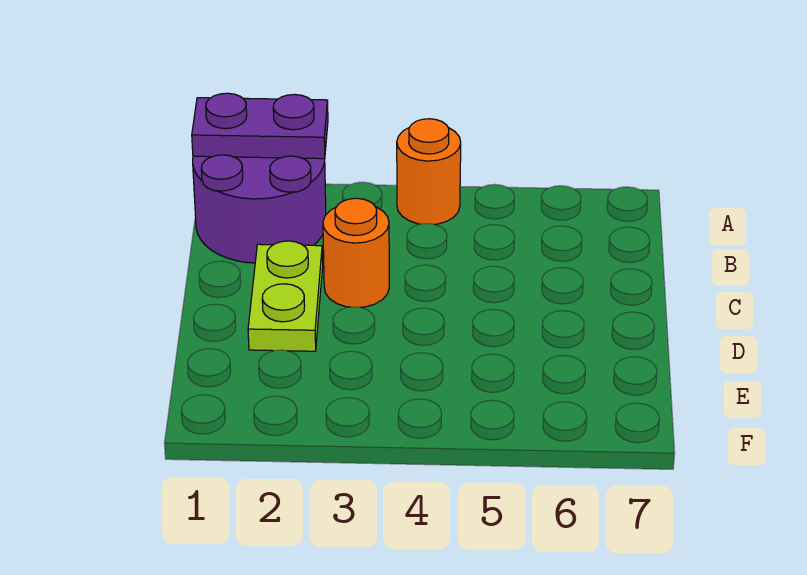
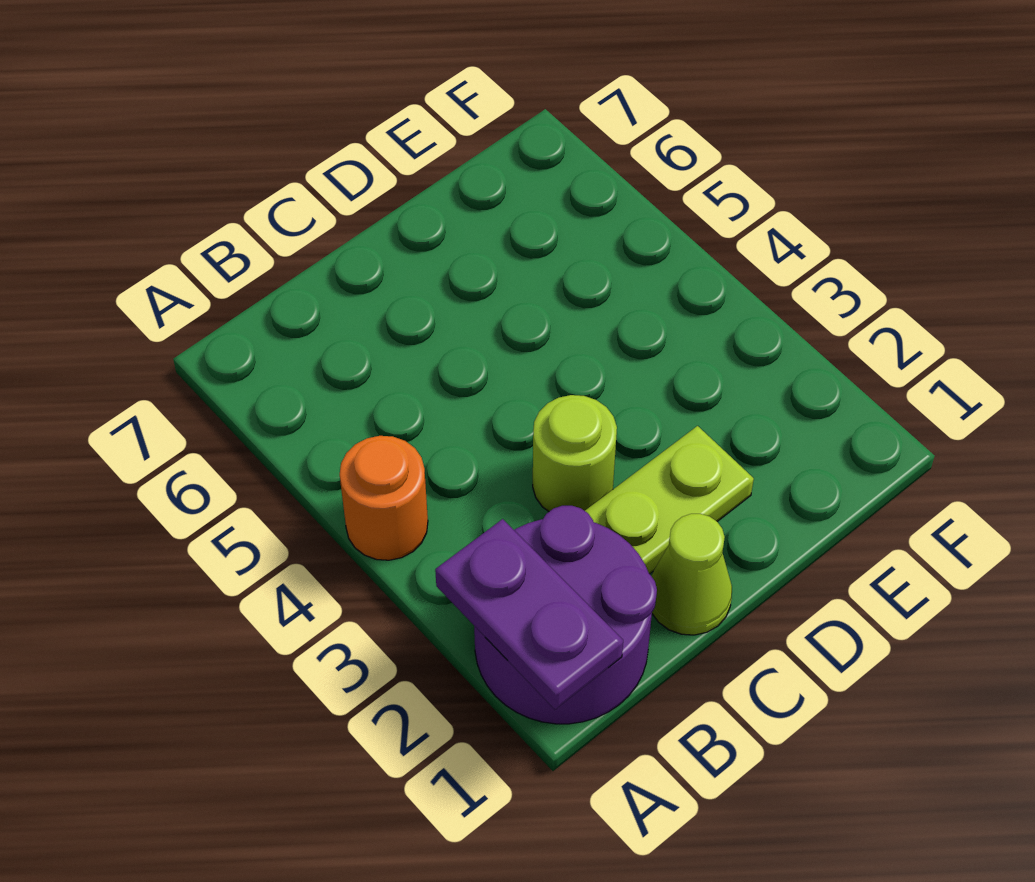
none -> lime 1x1 cone [652,514,732,635]
orange 1x1 round brick [323,198,389,307] -> lime 1x1 round brick [533,395,617,511]

